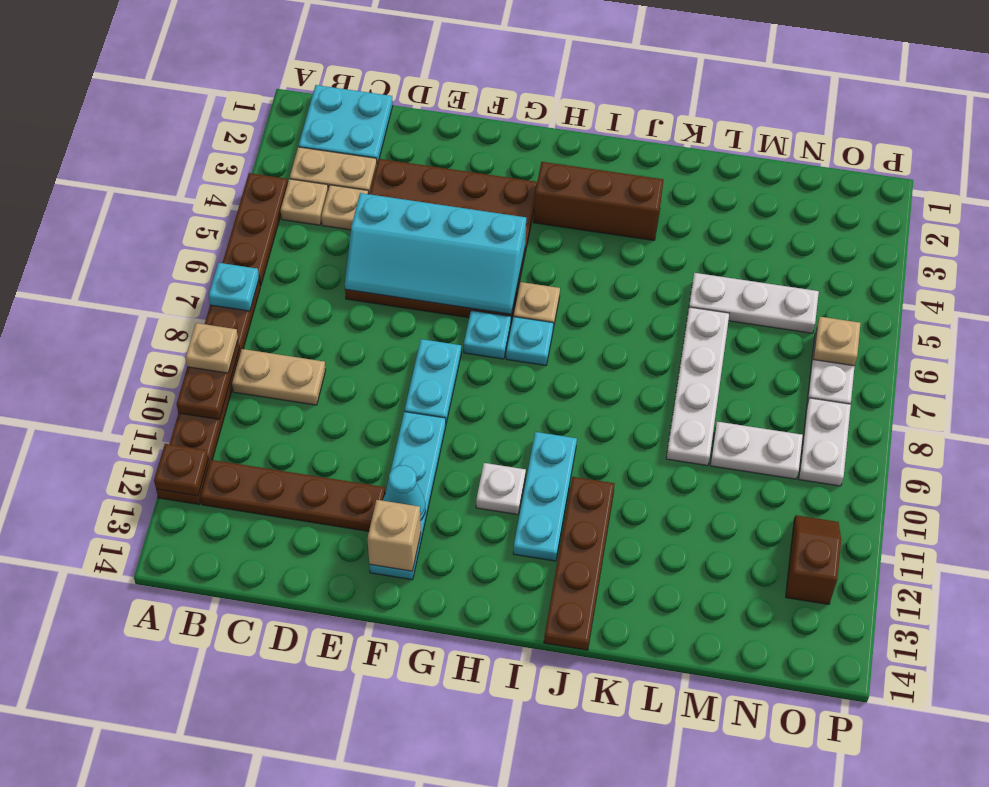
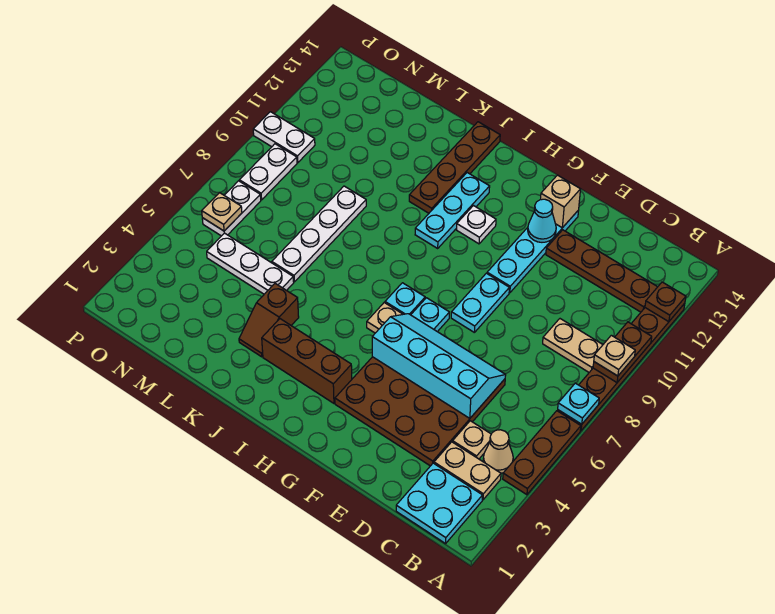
tan 1x1 plate [281,179,328,225] -> tan 1x1 cone [483,430,513,473]
white 1x2 plate [710,422,803,479] -> white 1x2 plate moved to [253,112,315,163]
brown 1x2 slope [786,515,841,604] -> brown 1x2 slope moved to [239,284,299,357]

